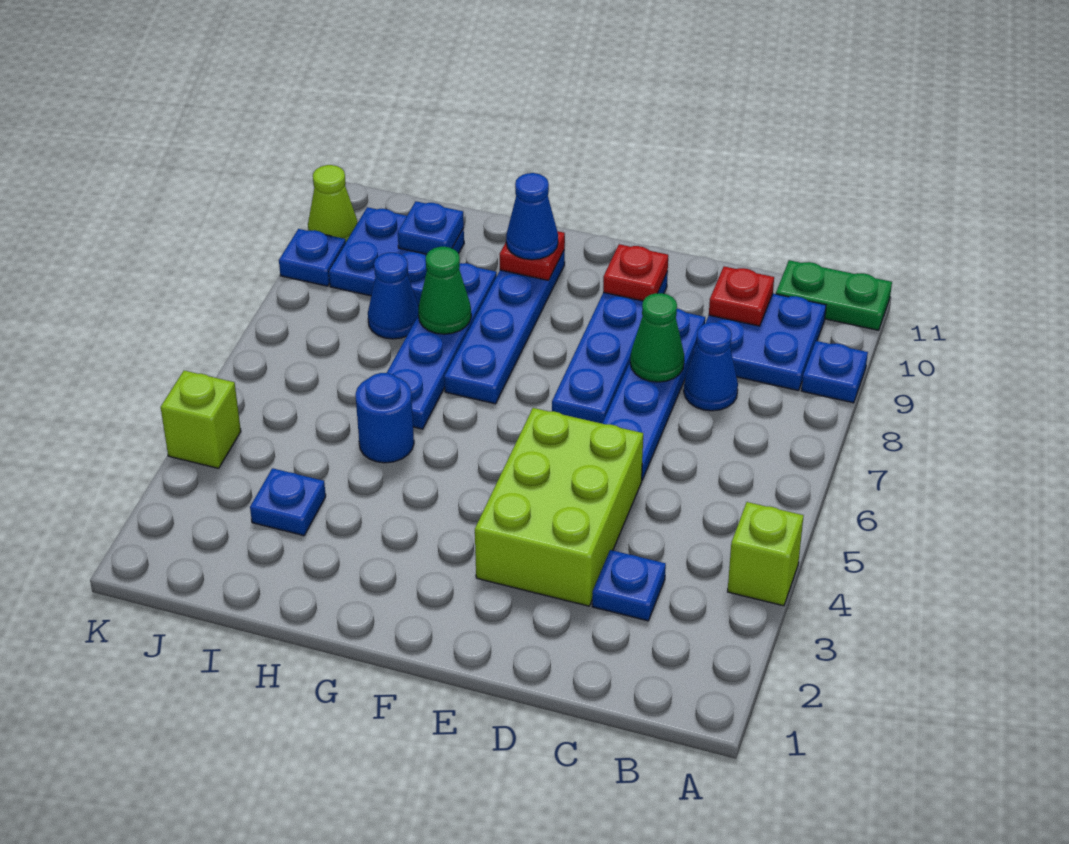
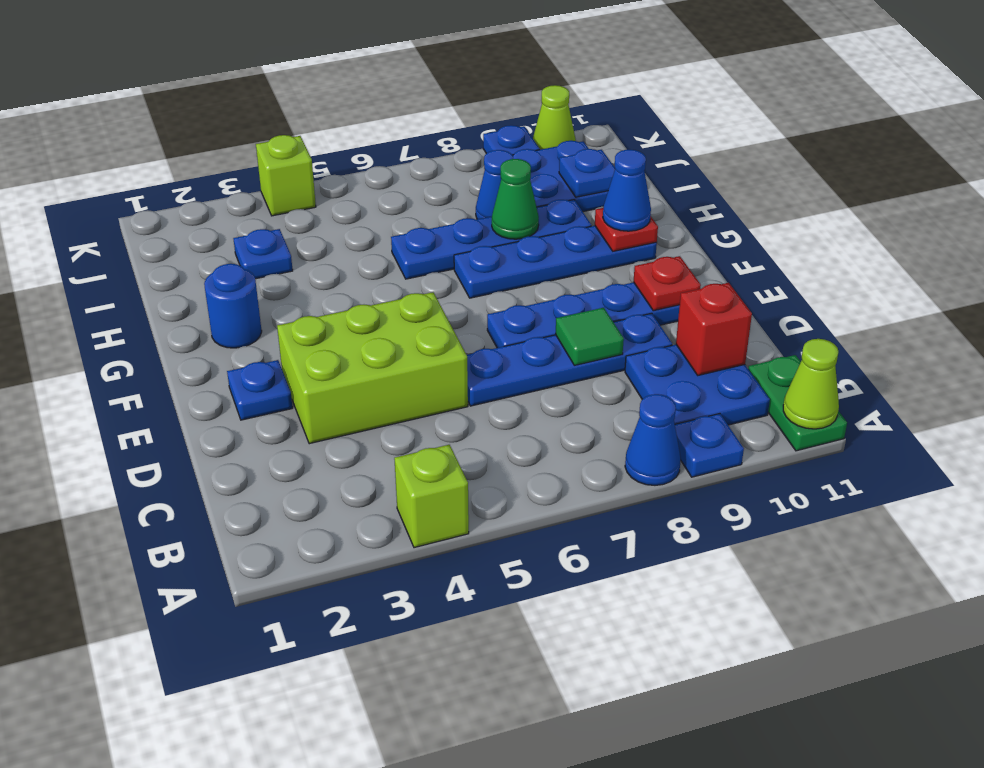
none -> lime 1x1 cone [783,339,839,429]
blue 1x1 plate [592,550,666,621] -> blue 1x1 plate moved to [227,360,293,420]
blue 1x1 cone [684,322,738,411] -> blue 1x1 cone moved to [625,394,681,485]
red 1x1 plate [709,266,774,326] -> red 1x1 brick [676,283,752,375]
green 1x1 cone [630,293,684,382] -> green 1x1 tile [556,308,624,365]
blue 1x1 round brick [355,373,414,463] -> blue 1x1 round brick moved to [204,264,262,348]

